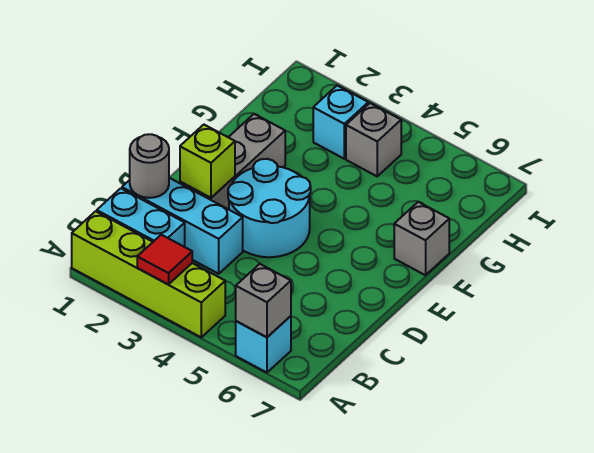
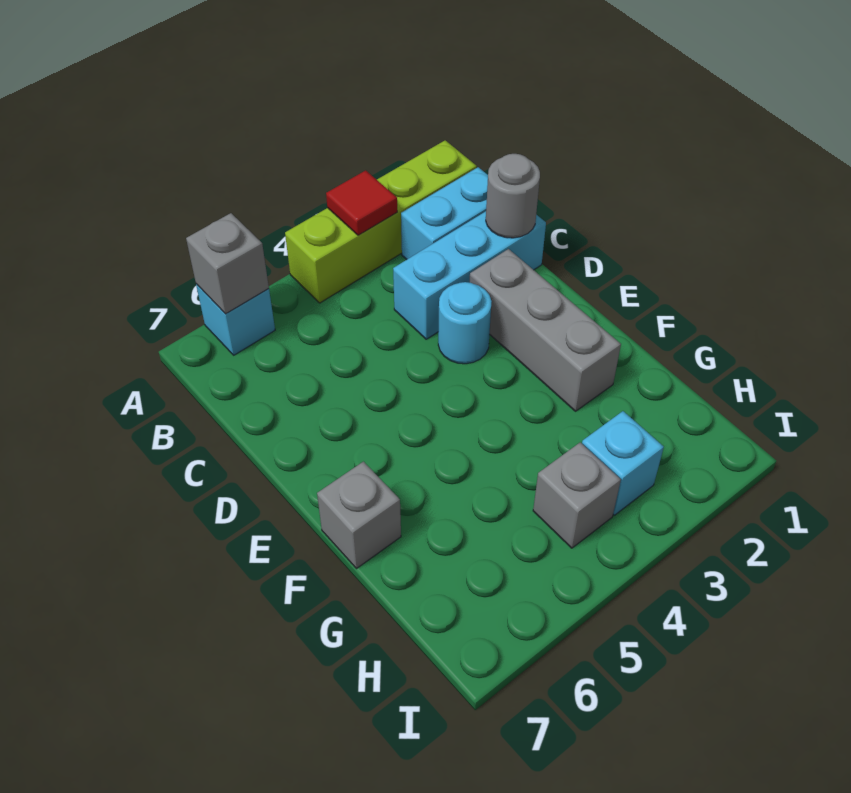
lime 1x1 brick [180,125,235,198] -> none
cyan 2x2 round brick [228,159,311,257] -> cyan 1x1 round brick [438,282,492,364]

